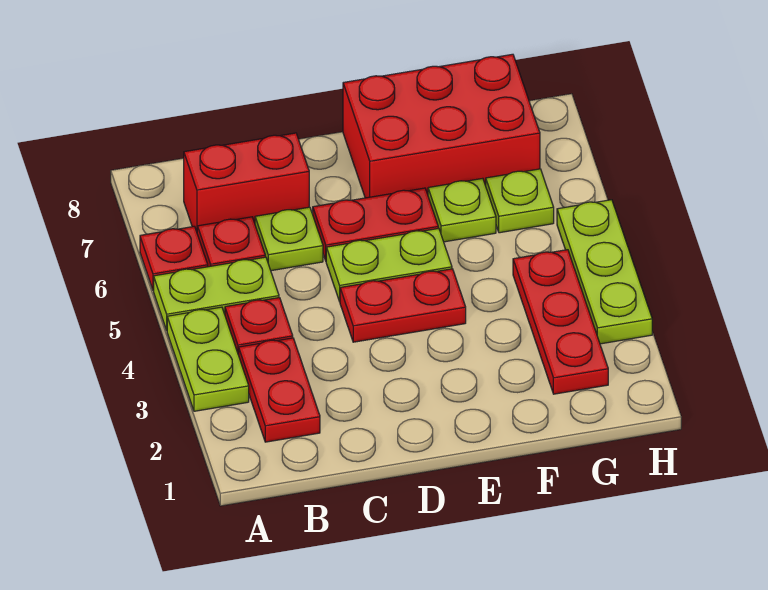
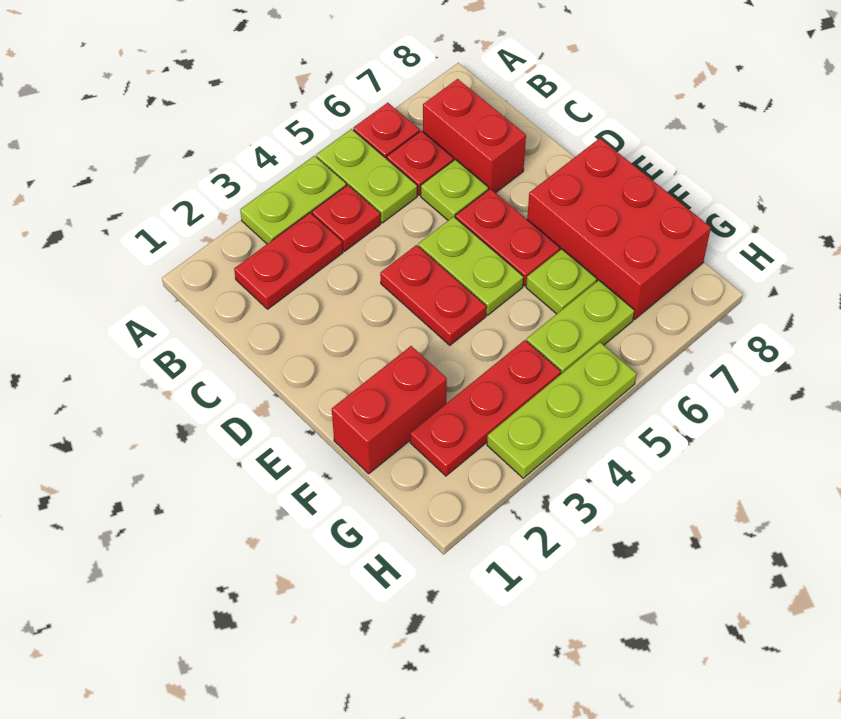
none -> red 1x2 brick [332,346,447,474]
lime 1x1 plate [486,169,554,233] -> lime 1x2 plate [527,280,635,375]

